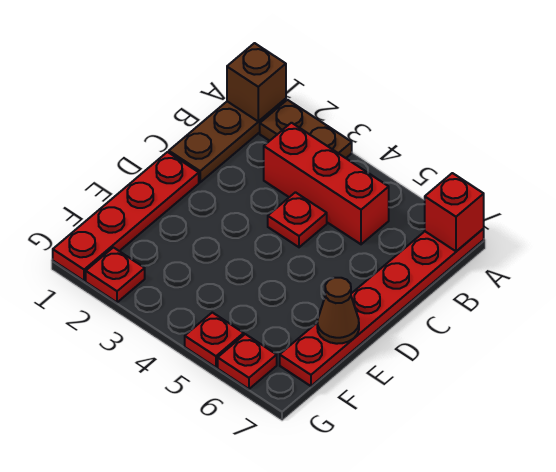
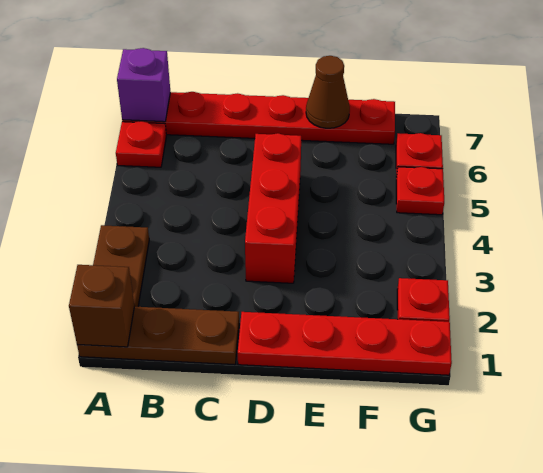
red 1x1 brick [425,173,484,251] -> purple 1x1 brick [117,48,170,122]
red 1x3 brick [264,123,389,244] -> red 1x3 brick moved to [245,133,301,283]
red 1x1 plate [268,192,327,247] -> red 1x1 plate moved to [116,121,166,167]

